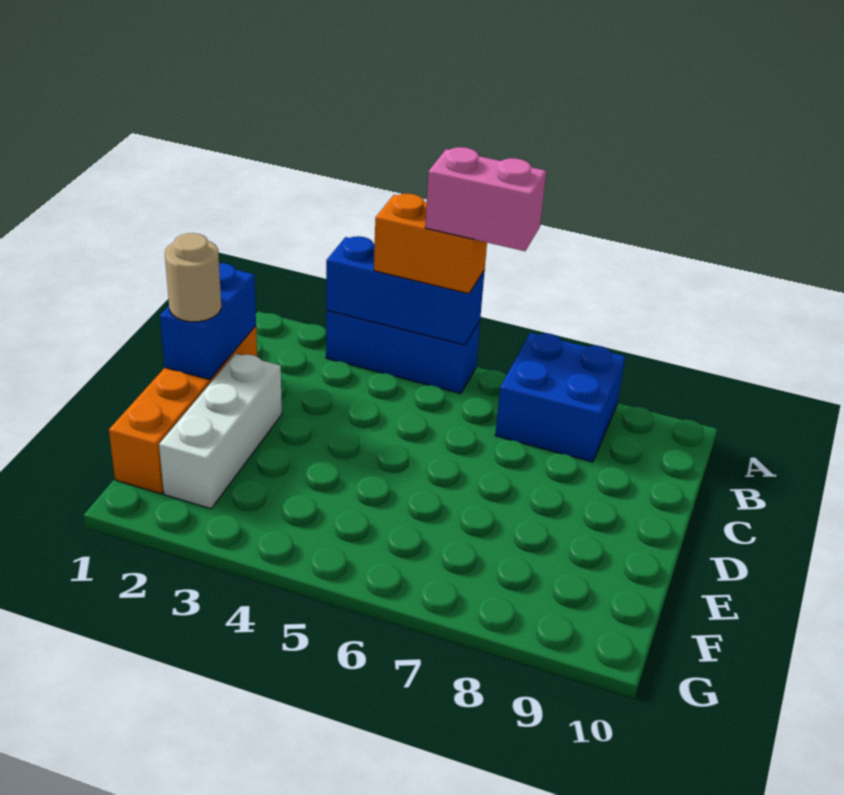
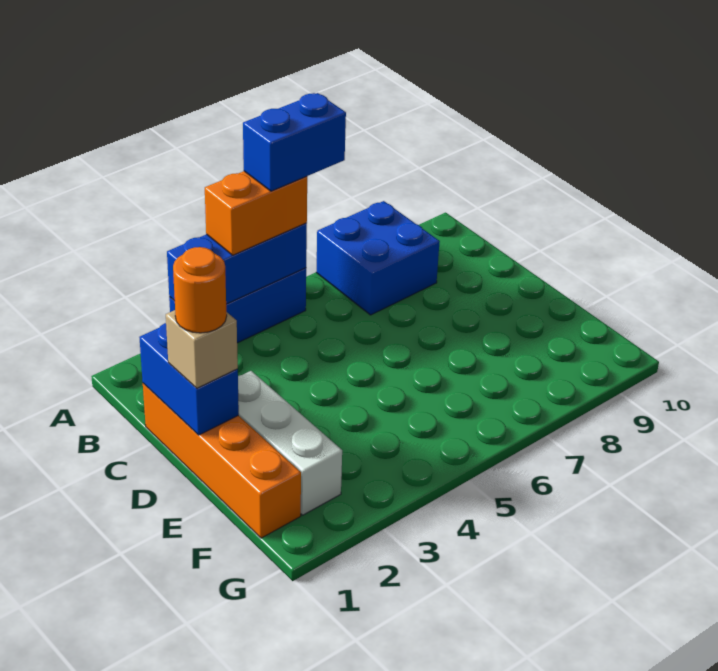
pink 1x2 brick [425,147,546,251] -> blue 1x2 brick [243,93,346,191]
tan 1x1 round brick [165,233,221,322] -> tan 1x1 brick [166,310,238,388]
none -> orange 1x1 round brick [173,247,227,333]

